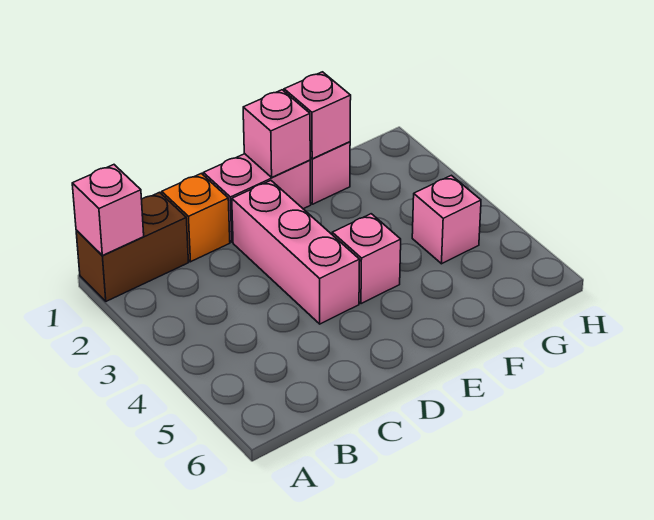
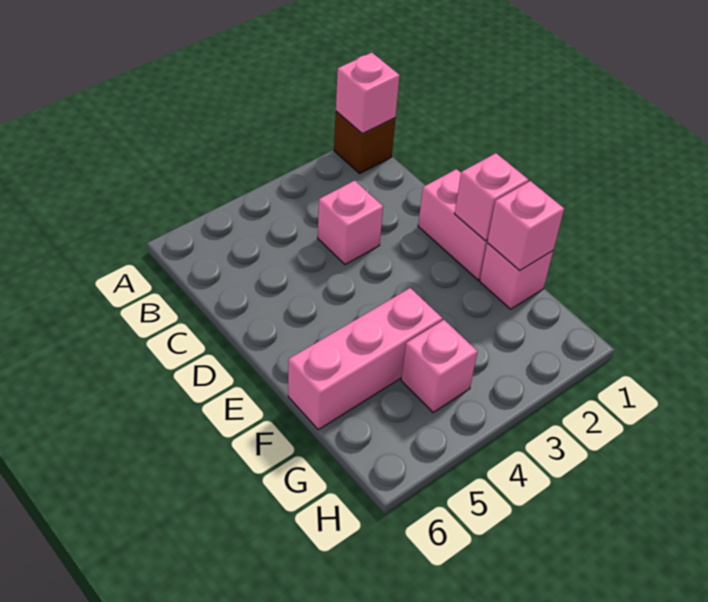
brown 1x2 brick [76,192,189,301] -> brown 1x1 brick [334,111,395,173]
orange 1x1 brick [162,173,230,262] -> none
pink 1x3 brick [232,181,360,324] -> pink 1x3 brick moved to [288,288,442,430]
pink 1x1 brick [332,214,401,304] -> pink 1x1 brick moved to [318,181,383,265]

